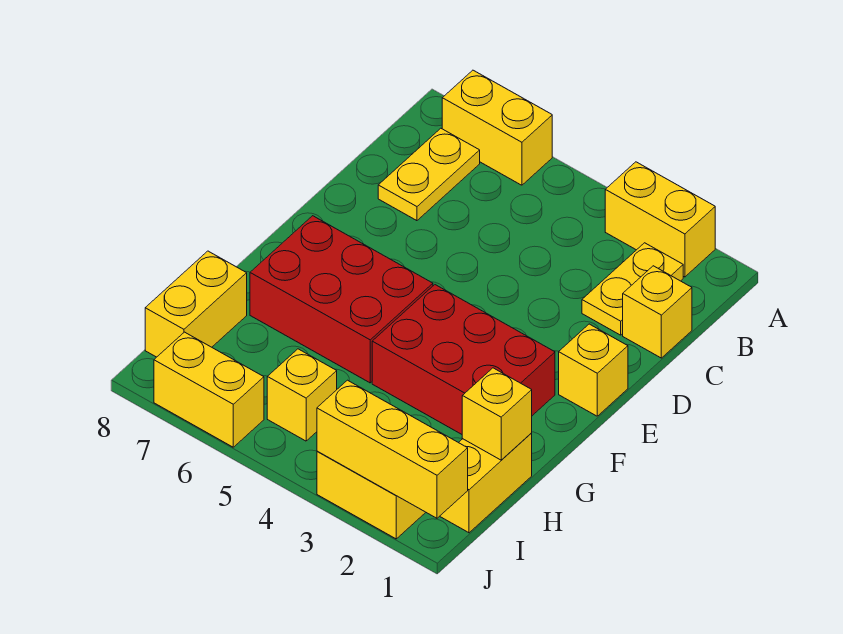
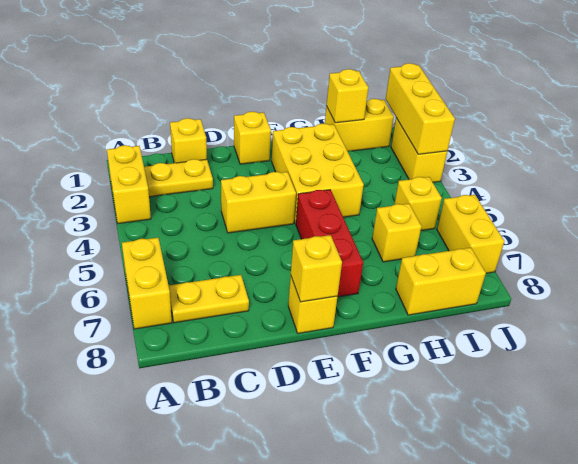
none -> yellow 1x2 brick [221,172,296,233]
none -> yellow 1x1 brick [288,276,338,333]
none -> yellow 1x1 brick [291,235,342,302]
red 2x3 brick [372,285,555,434] -> yellow 2x3 brick [272,124,364,224]
red 2x3 brick [250,216,433,383] -> red 1x3 brick [296,190,363,297]
none -> yellow 1x1 brick [372,204,422,262]

